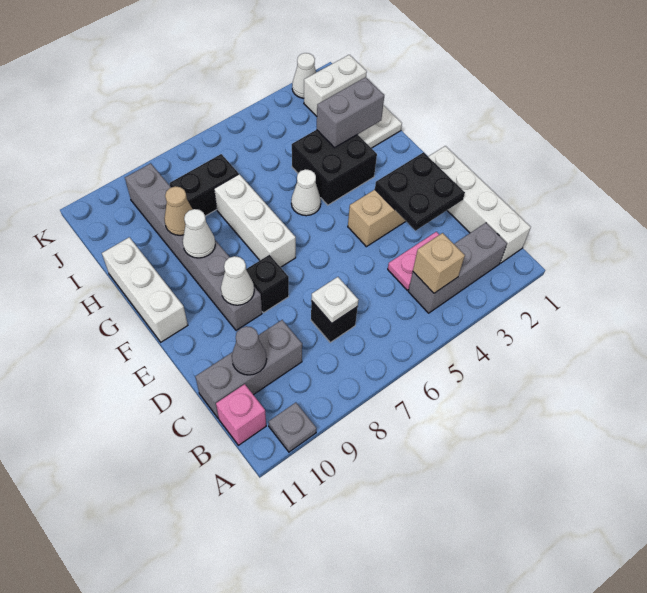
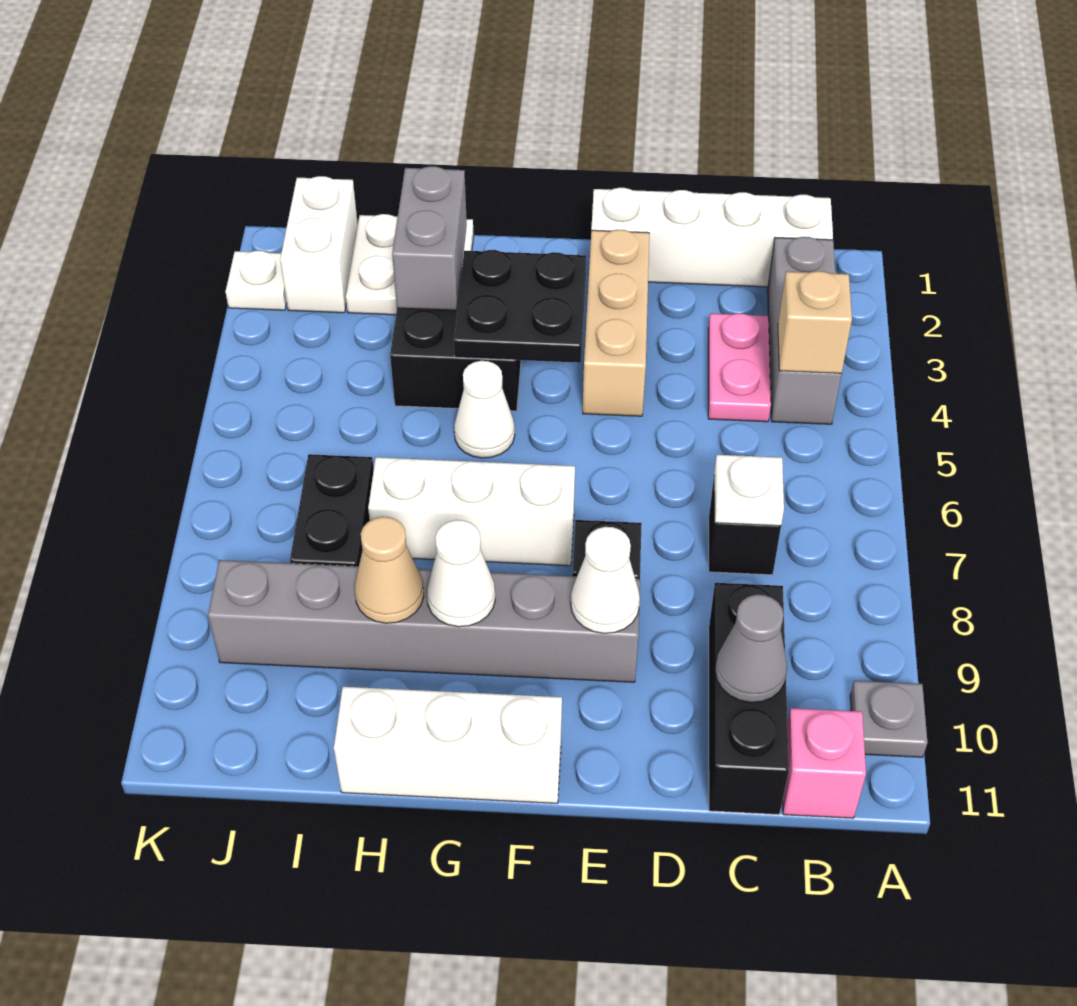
grey 1x3 brick [195,320,302,418] -> black 1x3 brick [709,583,789,815]
black 2x2 plate [375,152,465,231] -> black 2x2 plate moved to [454,250,586,363]
white 1x1 cone [292,53,316,98] -> white 1x1 plate [226,251,287,310]

